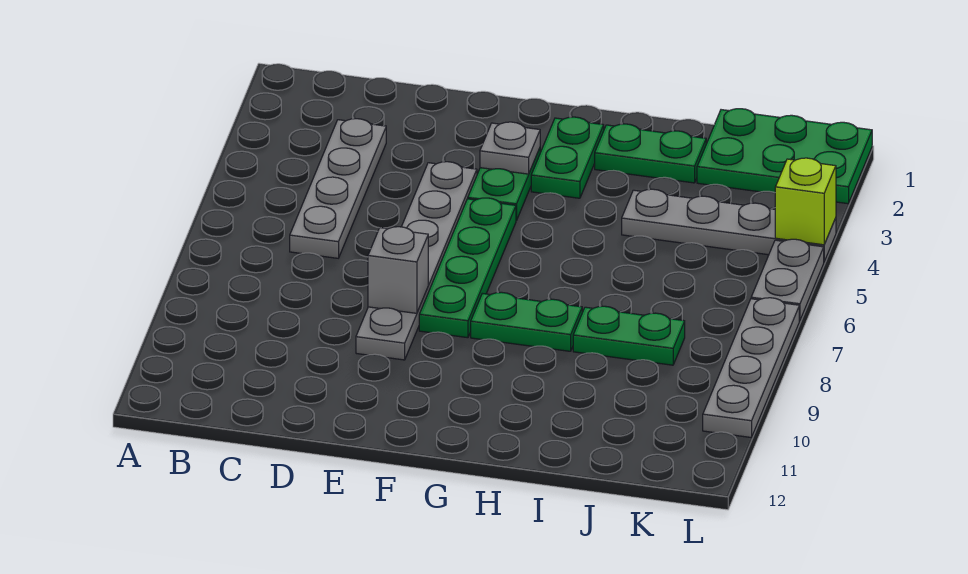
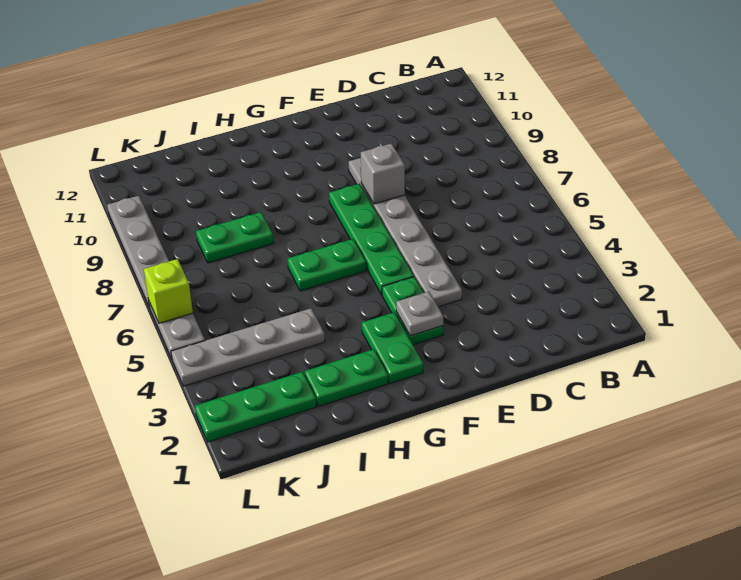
grey 1x4 plate [290,119,386,258] -> none
green 1x2 plate [471,292,582,351] -> green 1x2 plate moved to [288,239,366,291]
green 2x3 plate [697,109,872,204] -> green 1x3 plate [195,372,316,442]
lime 1x1 brick [775,158,836,245] -> lime 1x1 brick moved to [144,259,193,323]

